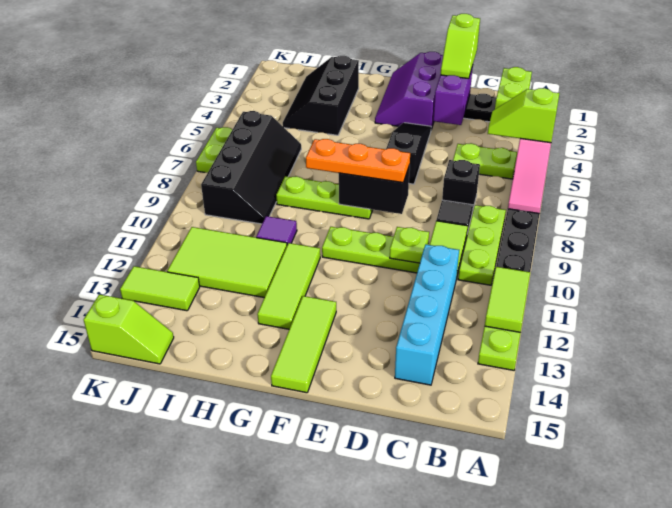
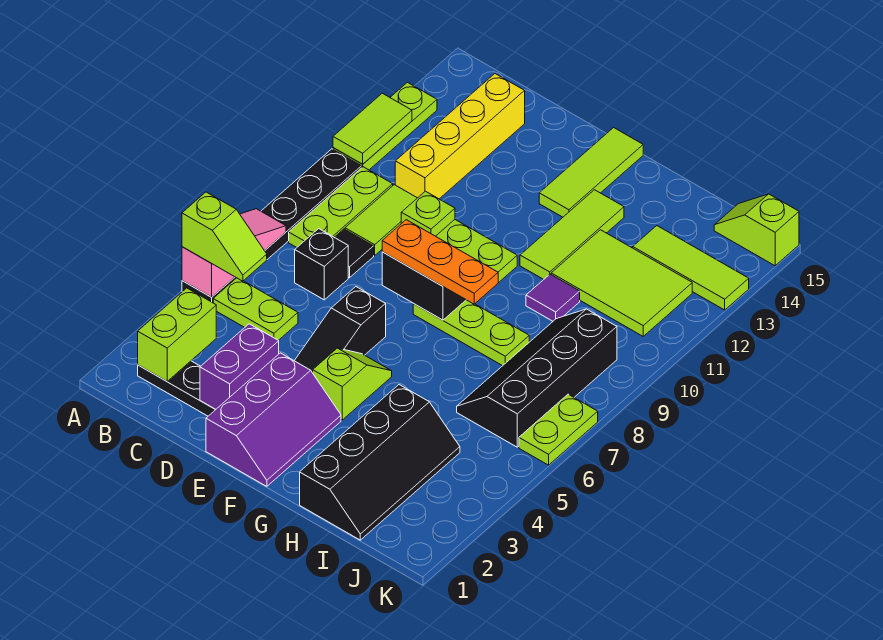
cyan 1x4 brick [395,244,459,385] -> yellow 1x4 brick [395,74,525,199]
lime 1x2 slope [441,14,480,79] -> lime 1x2 slope moved to [313,348,392,420]
black 2x3 slope [283,56,359,135] -> black 2x4 slope [300,385,460,540]
lime 1x2 tile [120,266,200,311] -> lime 1x3 tile [633,226,749,310]

